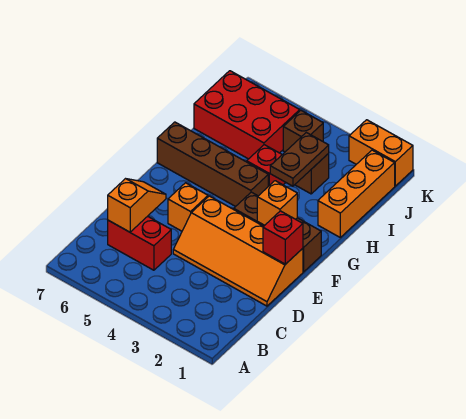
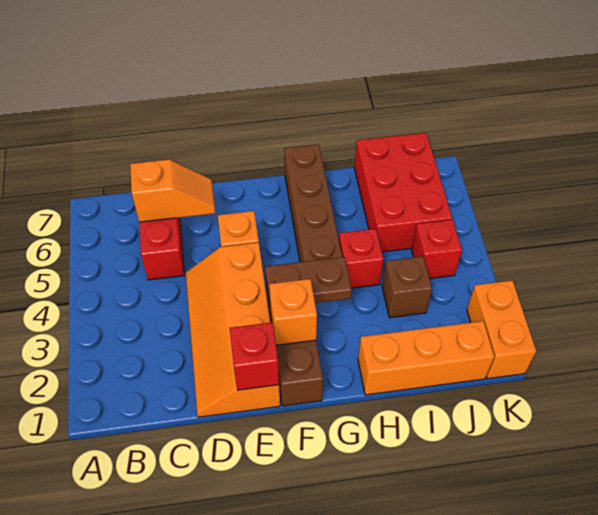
brown 1x2 plate [270,132,329,186] -> brown 1x2 plate moved to [265,257,352,308]
brown 1x1 brick [283,111,323,152] -> red 1x1 brick [411,220,462,278]

